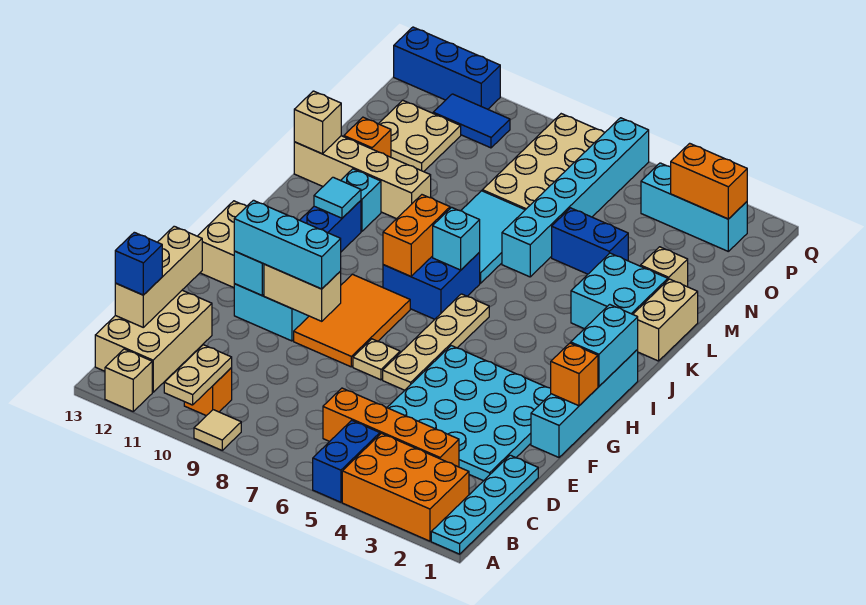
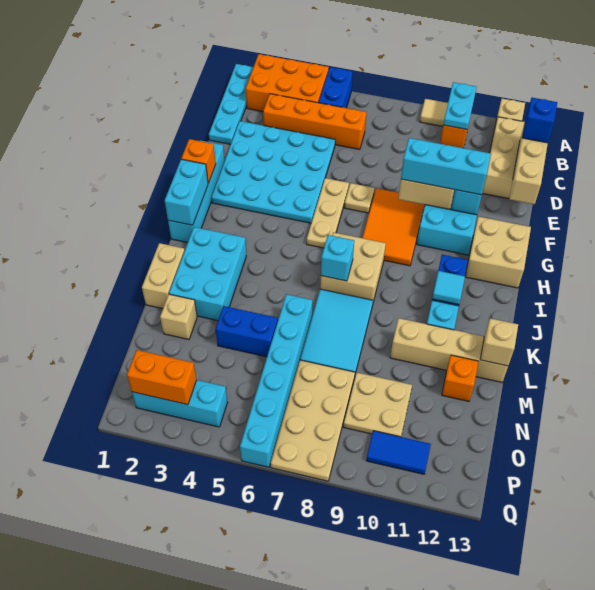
tan 1x2 plate [164,345,232,405] -> cyan 1x2 plate [443,82,477,130]
tan 1x4 plate [383,294,489,390] -> tan 1x3 plate [307,178,349,248]
blue 2x2 brick [383,252,480,319] -> tan 2x2 brick [320,232,386,302]
orange 1x2 brick [383,195,450,276] -> none
cyan 2x2 brick [571,253,668,329] -> cyan 2x3 brick [169,227,246,321]
tan 2x2 plate [379,100,461,172] -> tan 2x2 plate moved to [344,373,412,437]
blue 1x3 brick [394,27,500,109] -> none

